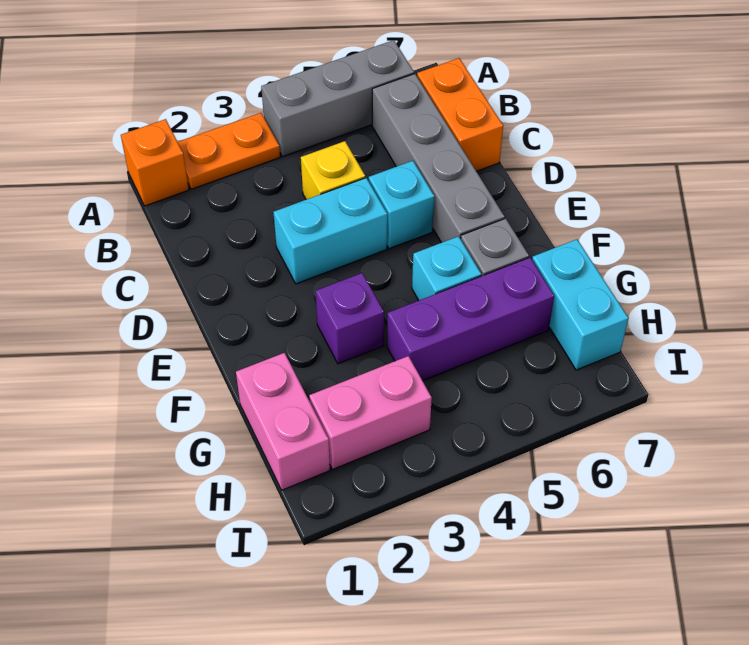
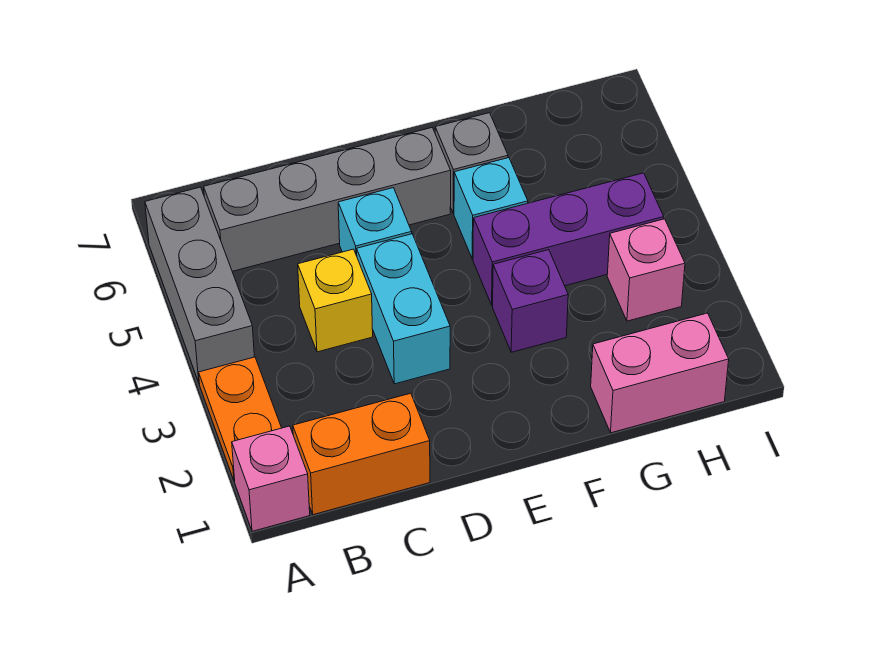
orange 1x1 brick [121,119,189,206] -> pink 1x1 brick [232,426,310,531]
orange 1x2 brick [417,58,503,171] -> orange 1x2 brick moved to [293,393,430,515]
purple 1x3 brick [387,258,554,381] -> purple 1x3 brick turned to [473,173,664,305]
cyan 1x2 brick [532,239,628,370] -> none
pink 1x2 brick [309,356,432,469] -> pink 1x1 brick [607,219,685,321]

